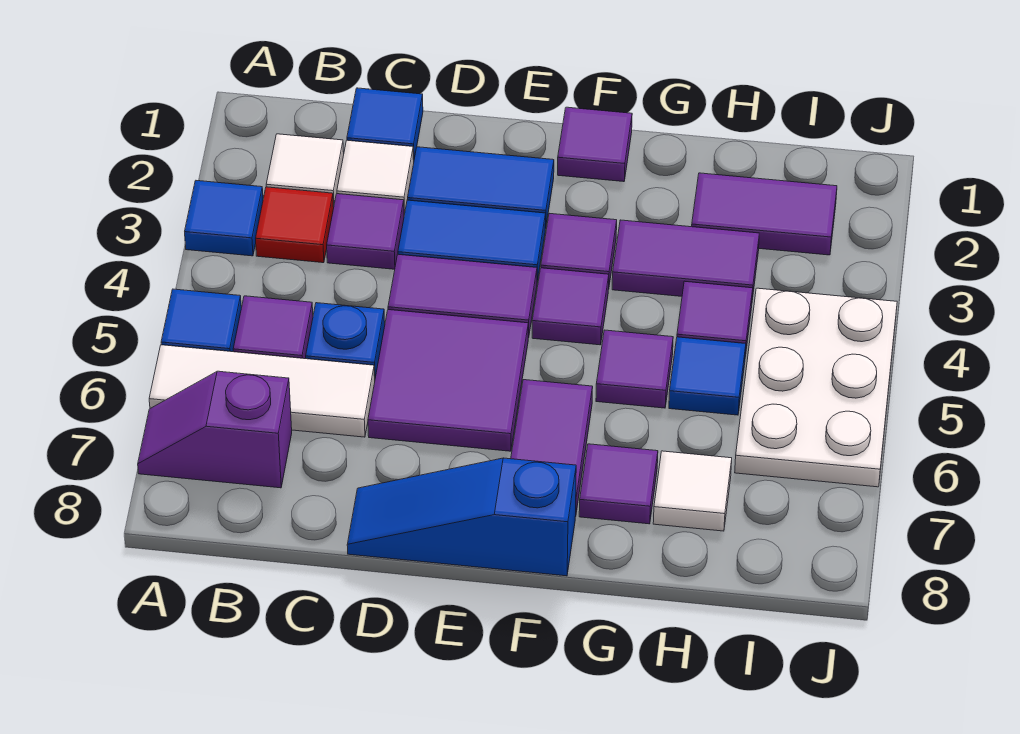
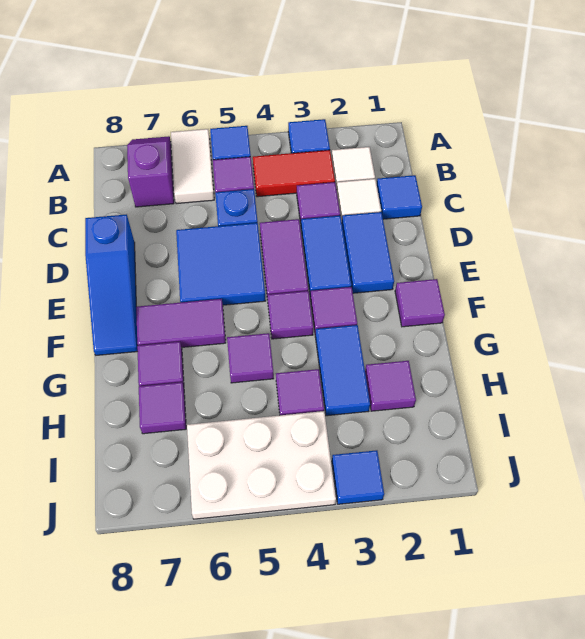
white 1x3 tile [149,345,375,437] -> white 1x2 tile [171,129,214,204]
red 1x1 tile [256,187,334,263] -> red 1x2 tile [253,150,335,197]
purple 2x2 tile [368,310,528,451] -> blue 2x2 tile [176,223,266,305]
blue 1x3 slope [347,458,576,576] -> blue 1x3 slope turned to [85,214,138,355]
purple 1x2 tile [612,220,759,300] -> blue 1x2 tile [315,325,370,416]
purple 1x2 tile [692,173,837,255] -> purple 1x1 tile [365,361,416,411]
blue 1x1 tile [669,337,746,415] -> blue 1x1 tile moved to [332,450,384,504]
white 1x1 tile [653,451,732,531] -> purple 1x1 tile [139,382,186,434]

